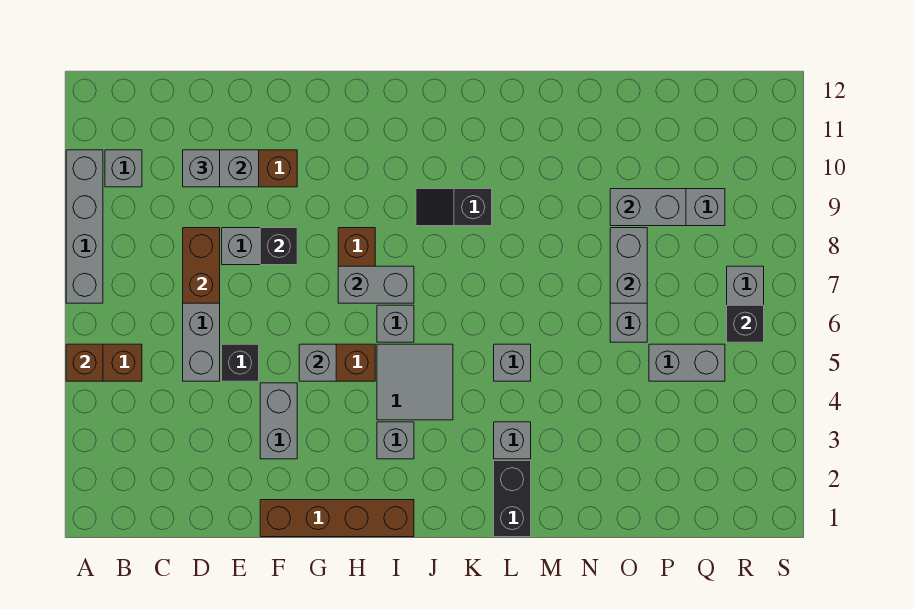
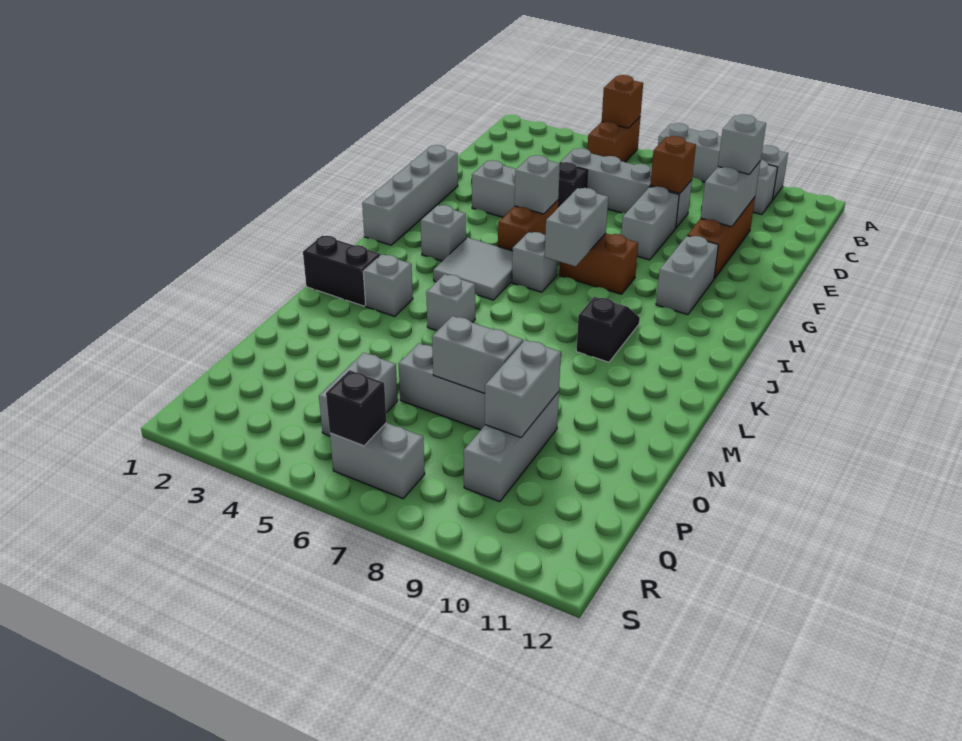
brown 1x2 brick [183,228,220,303] -> brown 1x1 brick [650,136,696,194]
brown 1x4 brick [260,500,414,537] -> grey 1x4 brick [362,145,458,245]
black 1x1 brick [260,228,297,265] -> none
none -> grey 1x2 brick [656,236,718,315]

